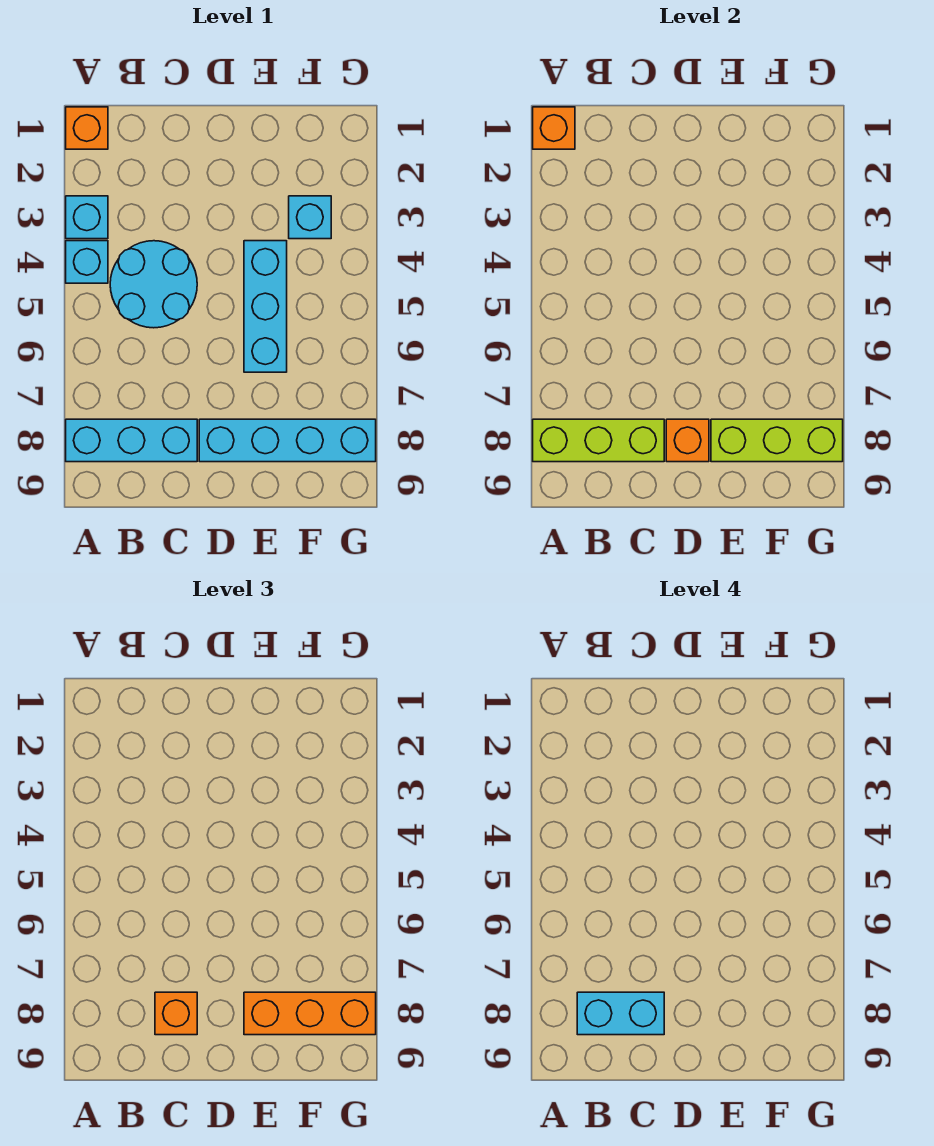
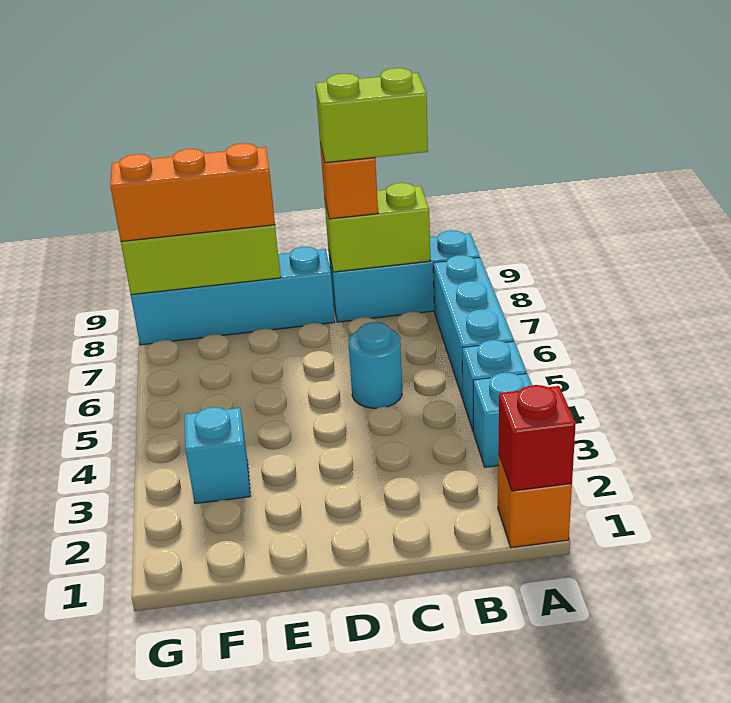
orange 1x1 brick [533,107,575,149] -> red 1x1 brick [498,385,576,491]
lime 1x3 brick [533,419,664,462] -> lime 1x2 brick [324,183,430,272]
cyan 2x2 round brick [110,241,197,328] -> cyan 1x1 round brick [349,322,402,408]
cyan 1x2 brick [577,992,664,1035] -> lime 1x2 brick [316,68,428,163]
orange 1x1 brick [666,419,709,462] -> none
cyan 1x3 brick [244,241,287,372] -> cyan 1x3 brick moved to [433,255,514,398]

